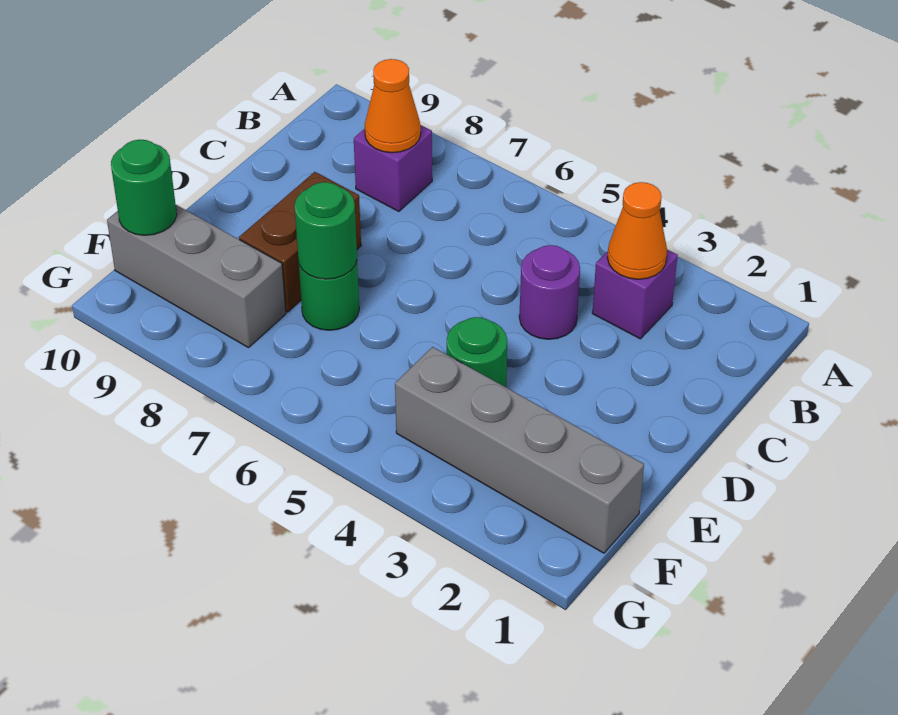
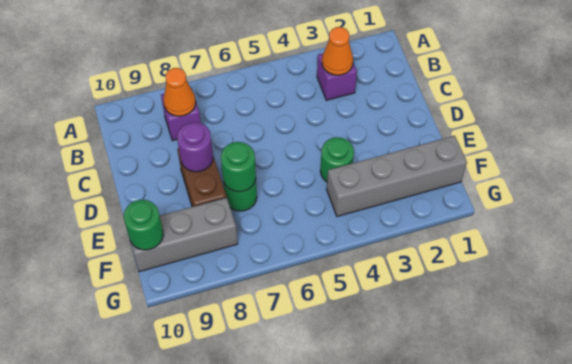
purple 1x1 round brick [519,245,580,339] -> purple 1x1 round brick moved to [177,122,213,172]

